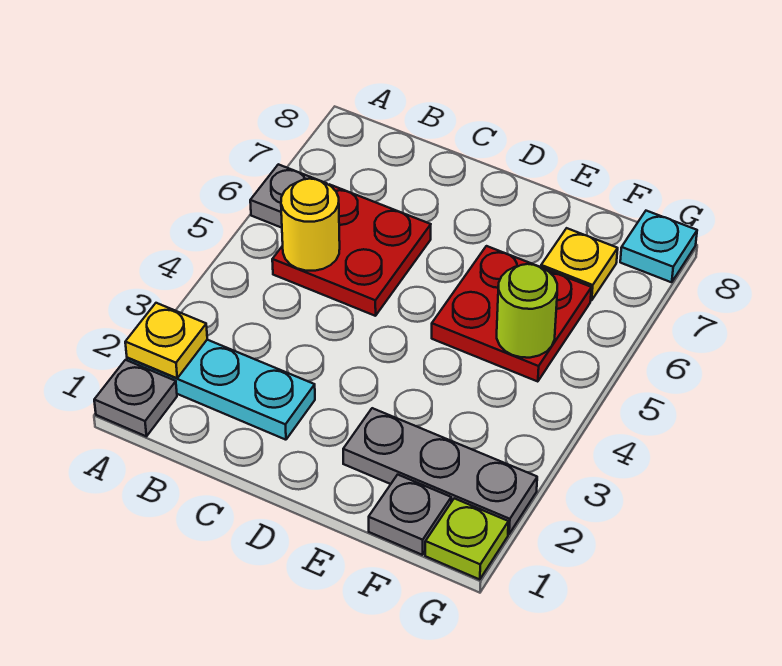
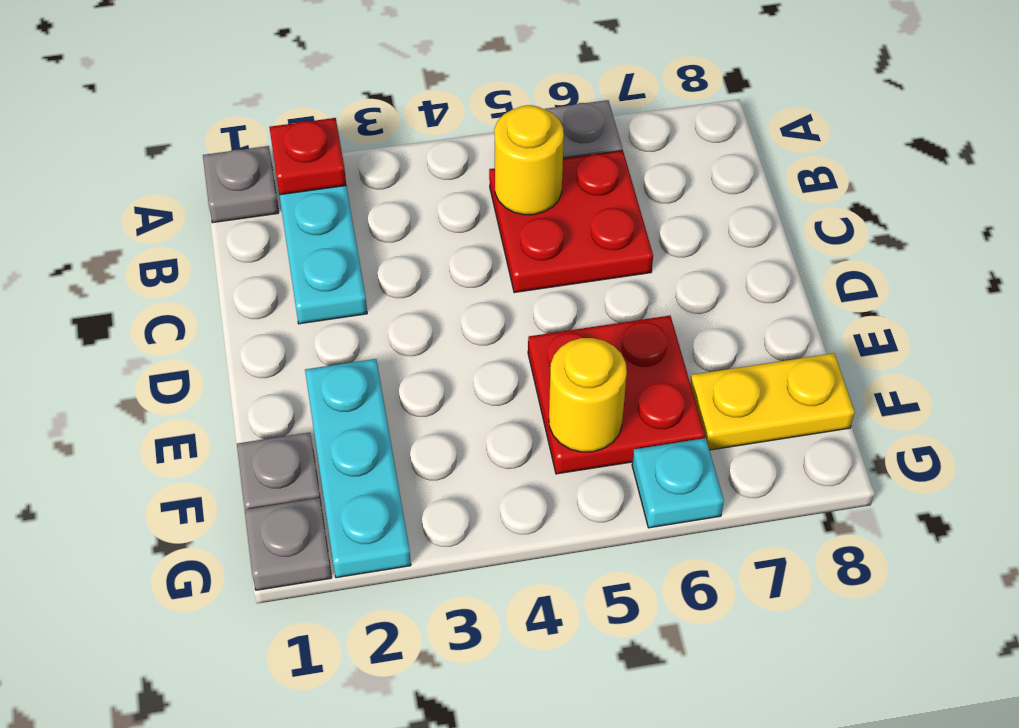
yellow 1x1 plate [125,303,207,378] -> red 1x1 plate [269,118,346,195]
grey 1x3 plate [343,408,537,534] -> cyan 1x3 plate [305,359,411,578]
lime 1x1 round brick [497,264,557,358] -> yellow 1x1 round brick [549,338,627,452]
yellow 1x1 plate [541,228,618,301] -> yellow 1x2 plate [690,353,855,450]
lime 1x1 plate [425,498,508,580] -> grey 1x1 plate [245,498,332,590]
cyan 1x1 plate [620,211,697,282] -> cyan 1x1 plate moved to [632,438,724,528]

